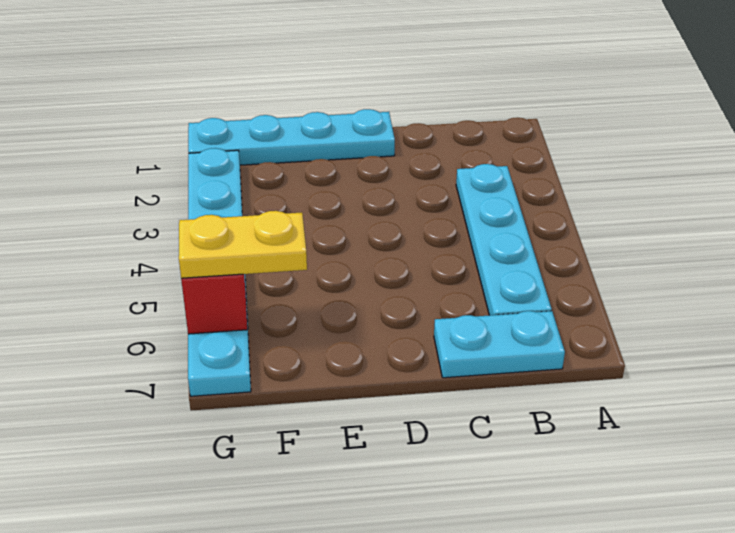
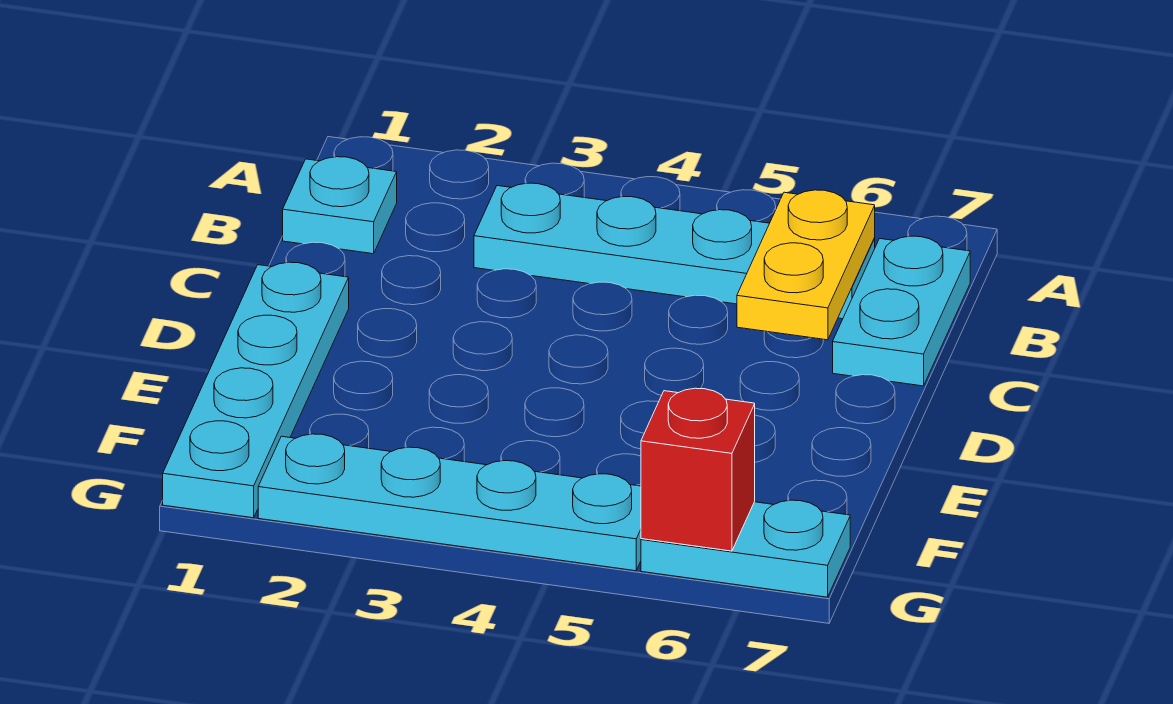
none -> cyan 1x1 plate [283,157,397,254]
yellow 1x2 plate [179,211,307,278] -> yellow 1x2 plate moved to [737,190,875,340]

